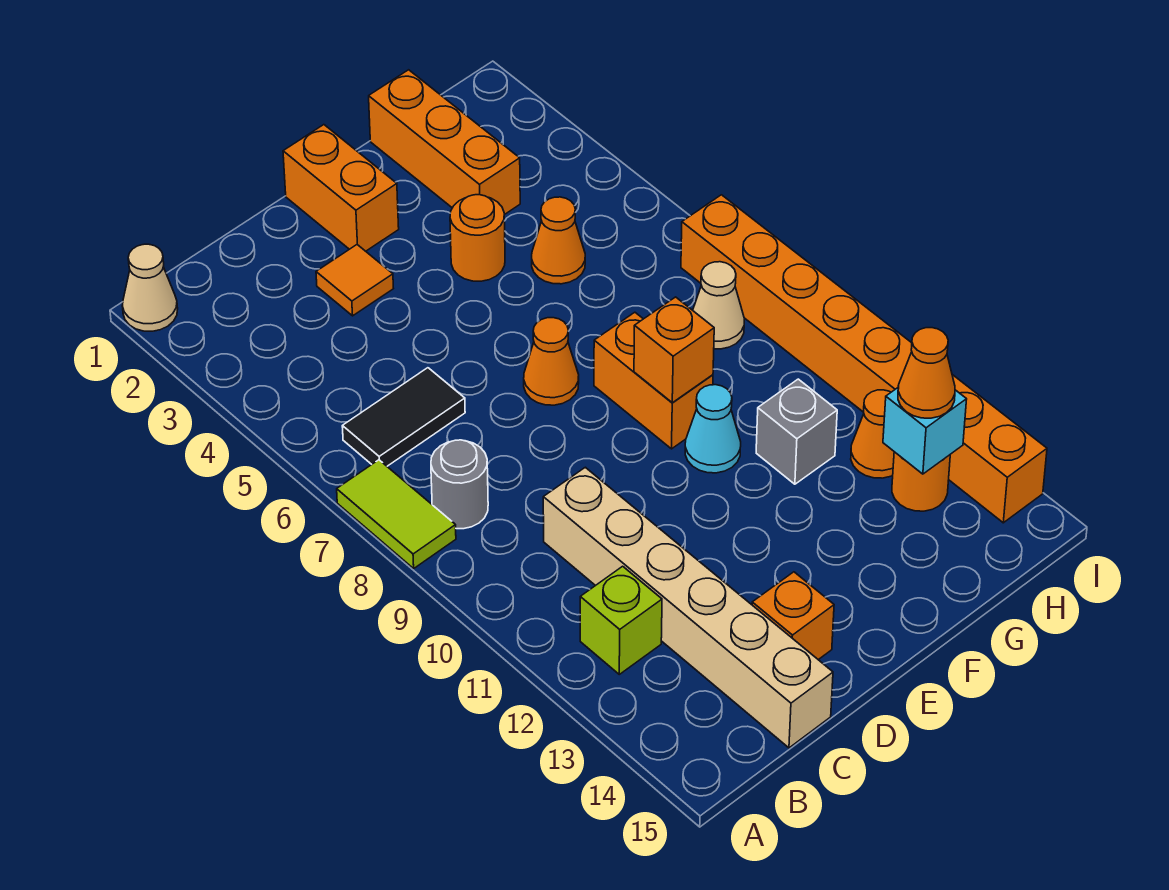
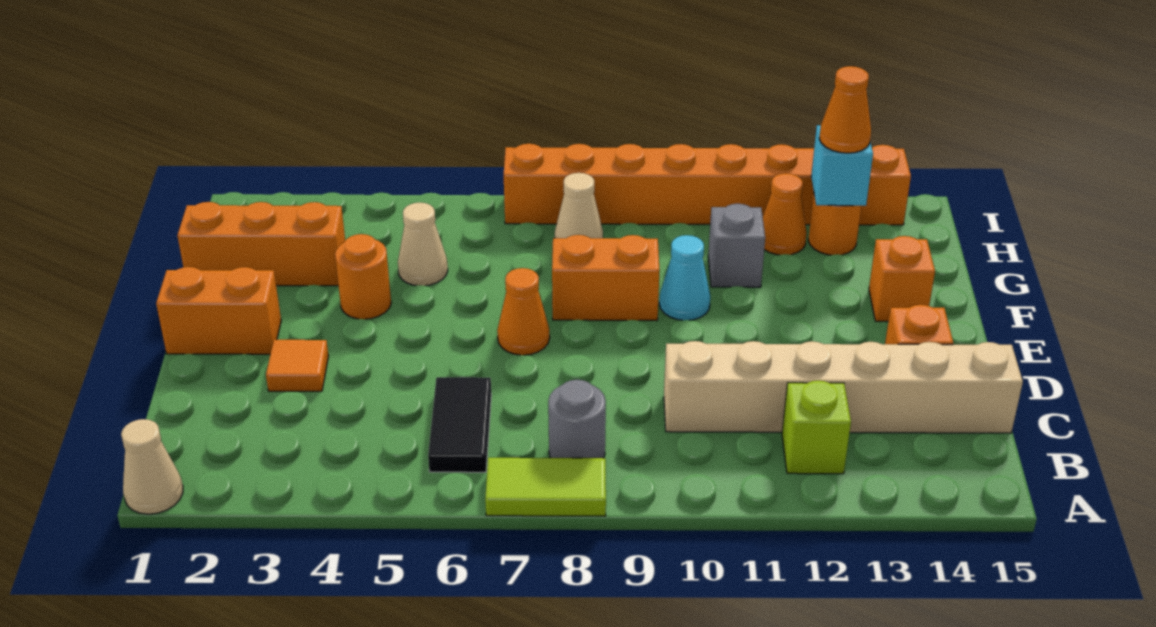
orange 1x1 brick [634,297,714,403] -> orange 1x1 brick moved to [869,236,935,321]
orange 1x1 cone [532,197,585,284] -> tan 1x1 cone [398,203,448,286]

